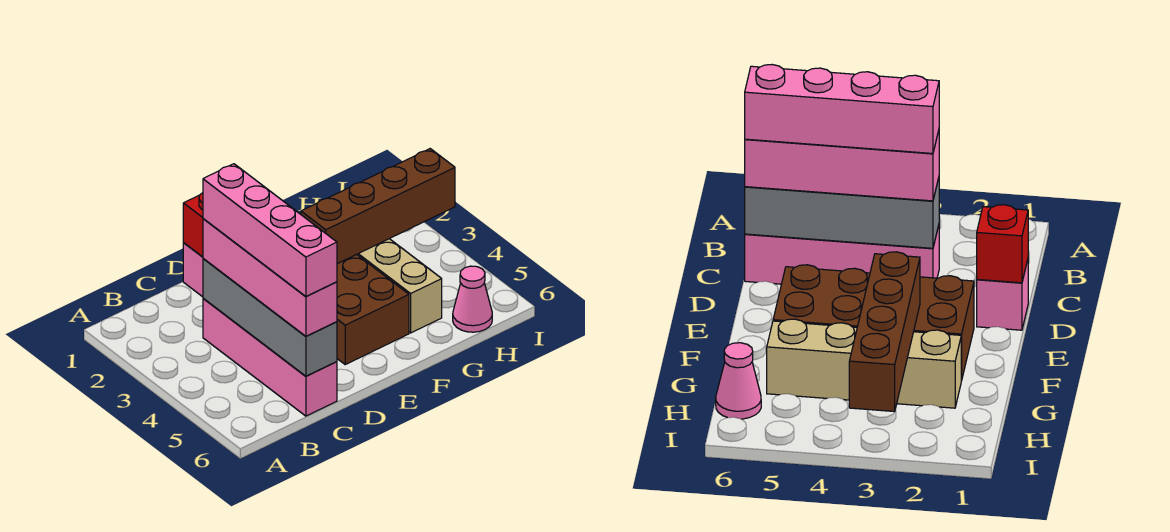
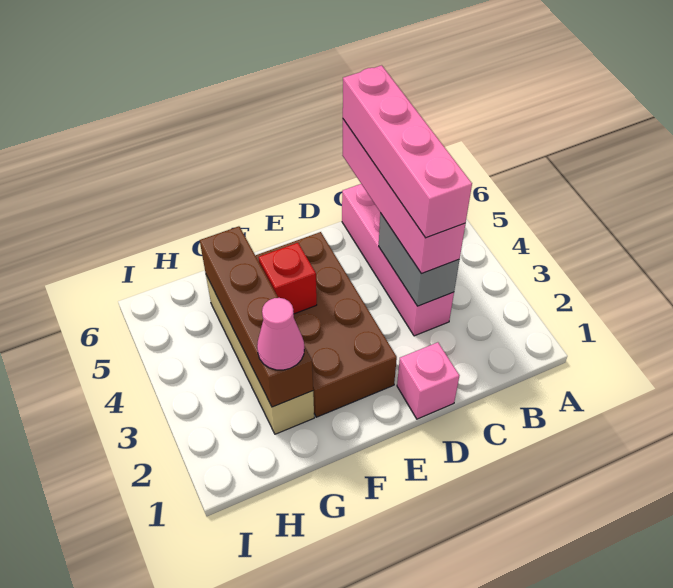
grey 1x4 brick [203,259,337,376] -> grey 1x2 brick [379,213,459,306]
red 1x1 brick [183,193,203,257] -> red 1x1 brick moved to [259,243,317,314]
brown 1x4 brick [301,149,455,264] -> brown 1x4 brick turned to [200,226,313,407]
pink 1x1 cone [453,266,492,332] -> pink 1x1 cone moved to [257,298,304,370]

